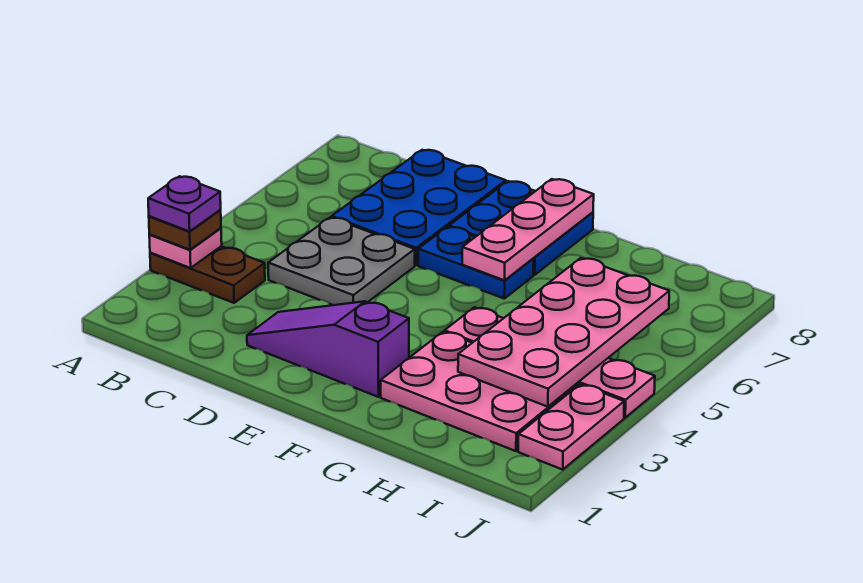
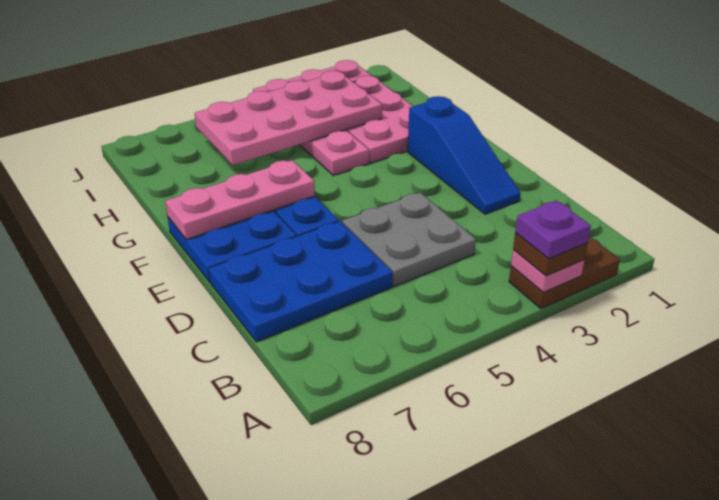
brown 1x2 plate [150,246,265,303] -> brown 1x2 plate turned to [509,237,620,309]
purple 1x3 slope [247,301,409,397] -> blue 1x3 slope [408,96,521,214]

